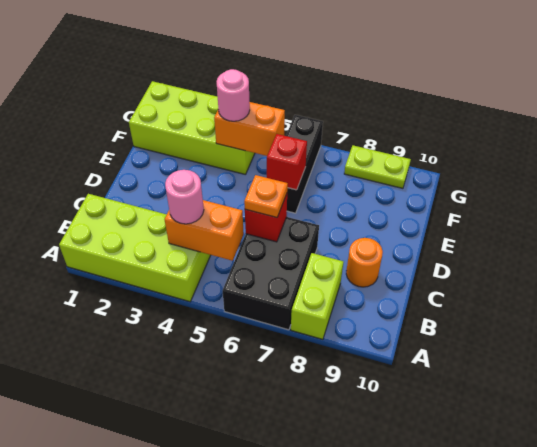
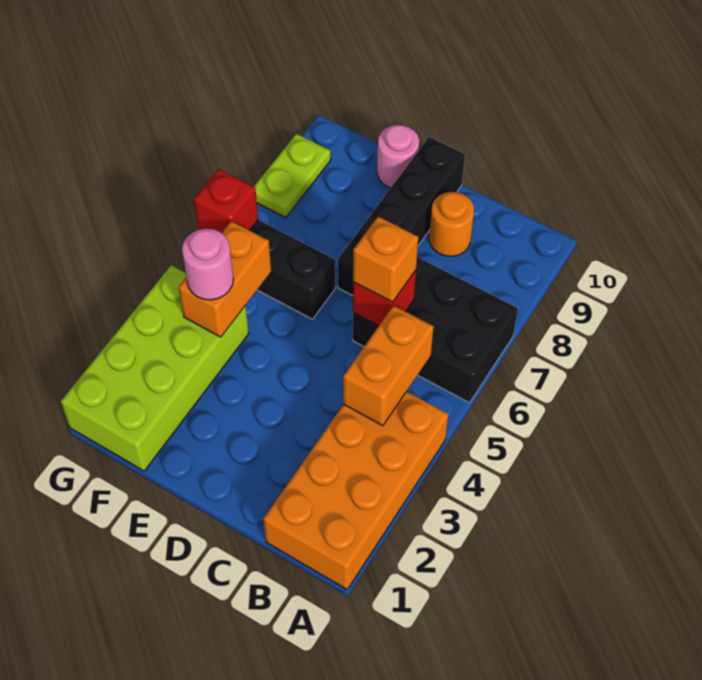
lime 2x4 brick [59,194,211,302] -> orange 2x4 brick [263,391,448,589]
lime 1x2 brick [291,253,343,339] -> none
pink 1x1 round brick [165,170,204,224] -> pink 1x1 round brick moved to [377,125,419,188]
orange 1x1 plate [244,175,288,217] -> orange 1x1 brick [353,217,418,302]
none -> black 1x4 brick [338,137,465,296]
red 1x1 brick [267,134,307,190] -> red 1x1 brick moved to [194,169,258,233]

